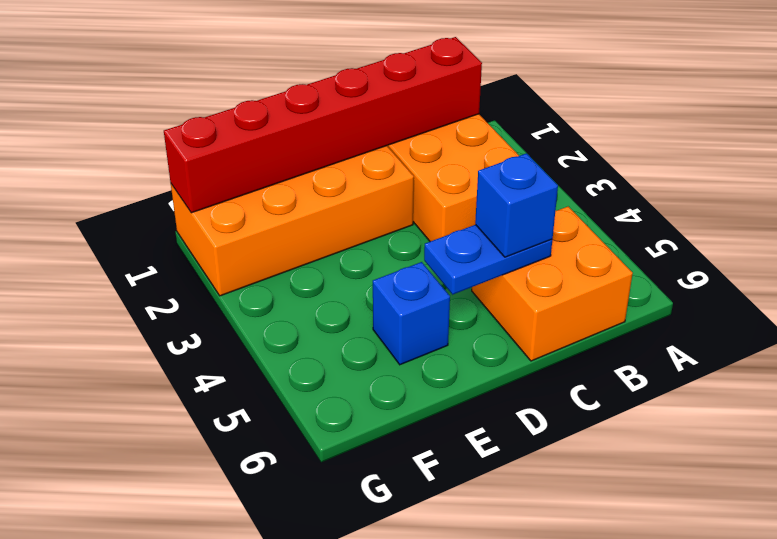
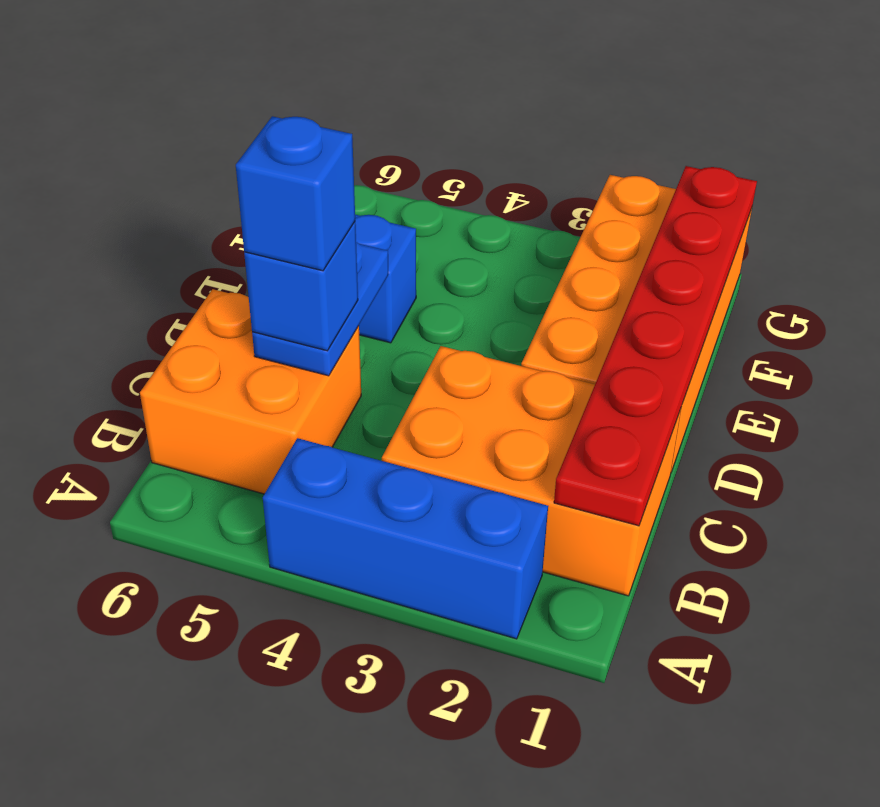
none -> blue 1x3 brick [263,438,548,639]
red 1x6 brick [164,37,482,213] -> red 1x6 plate [554,166,757,526]
none -> blue 1x1 brick [236,116,355,271]

